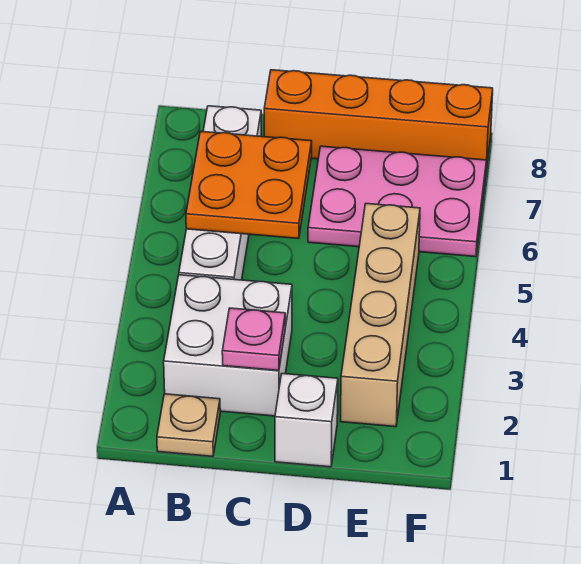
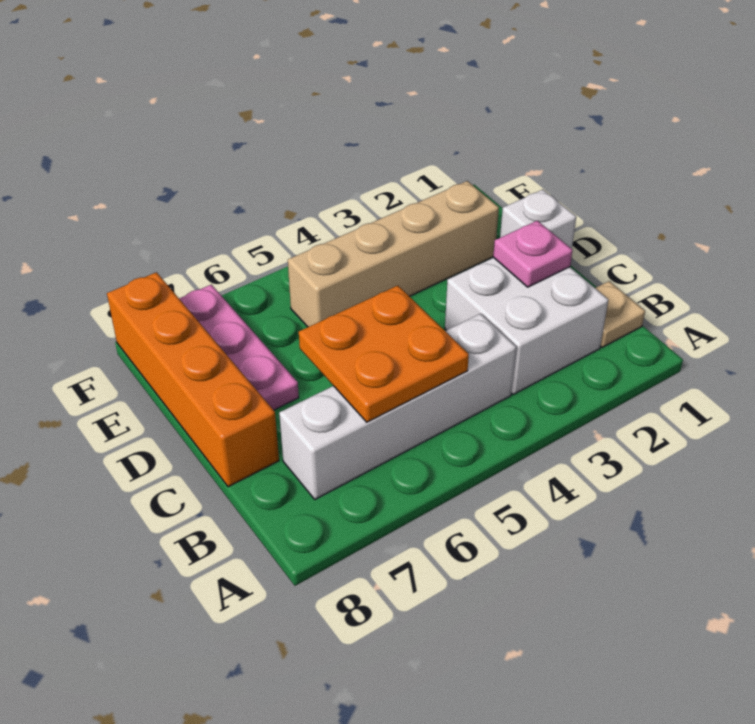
pink 2x3 plate [308,146,487,257] -> pink 1x3 plate [179,285,299,410]

